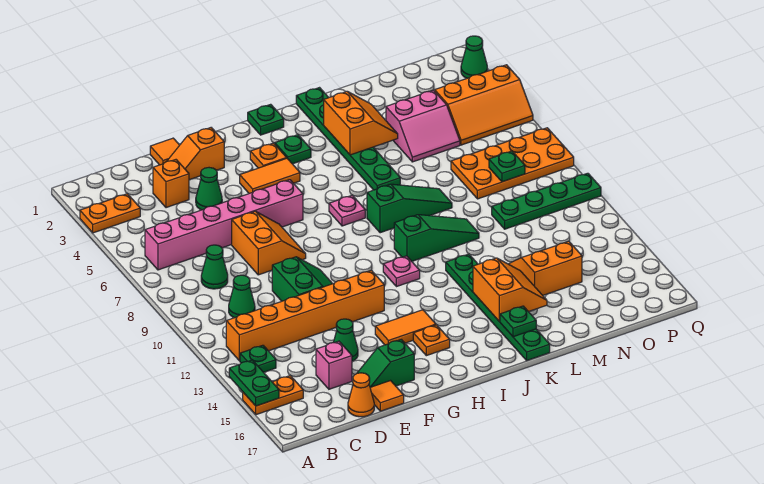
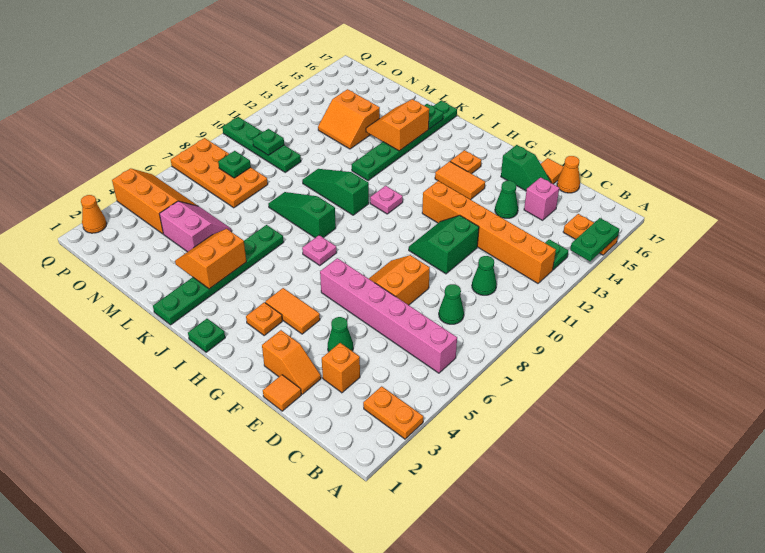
green 1x1 plate [275,135,311,164] -> green 1x1 plate moved to [253,129,284,155]
green 1x1 cone [461,36,487,78] -> orange 1x1 cone [81,195,107,233]

